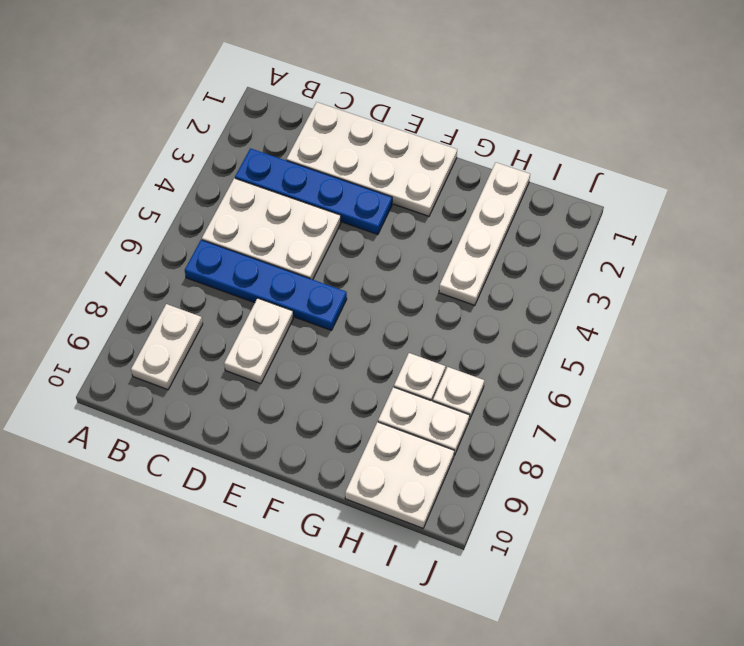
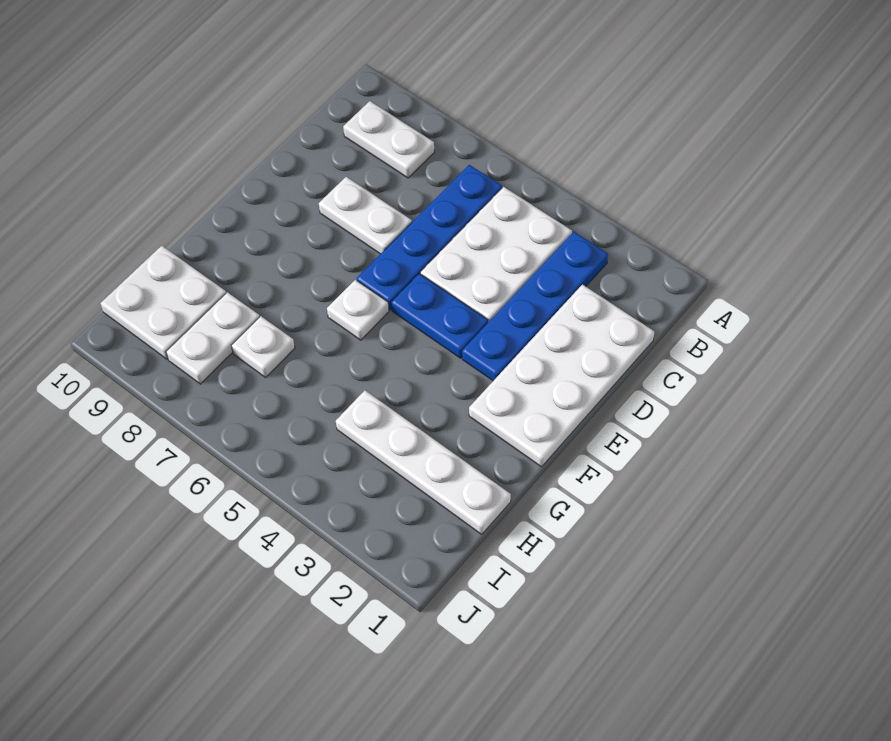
none -> blue 1x2 plate [391,274,488,358]
white 1x1 plate [433,367,484,420] -> white 1x1 plate moved to [327,280,389,340]

